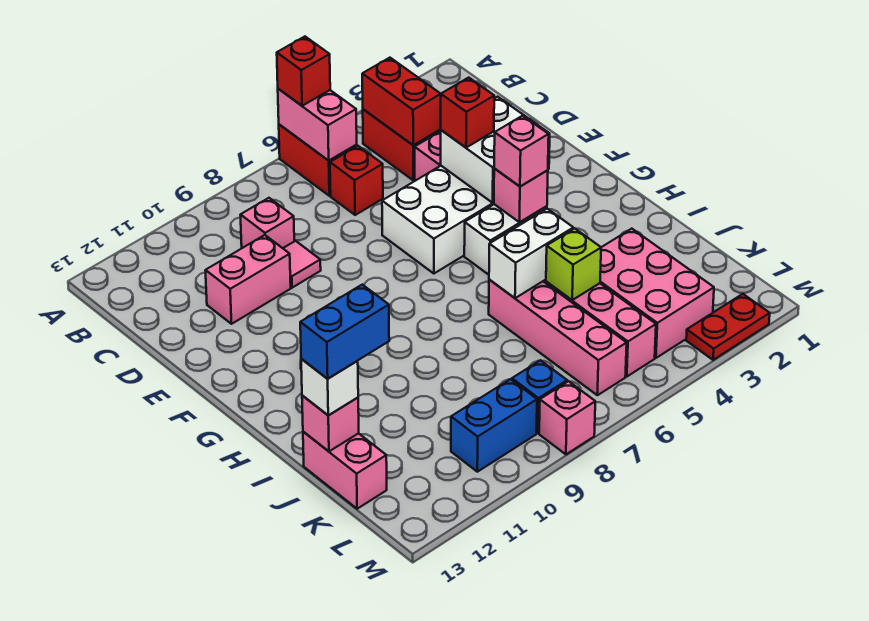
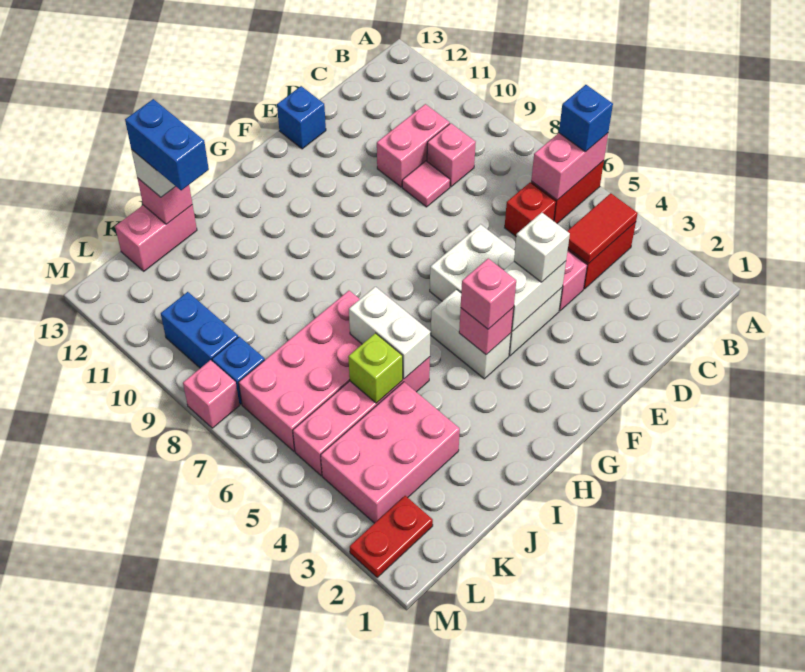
red 1x1 brick [277,37,330,106] -> blue 1x1 brick [559,85,613,152]
red 1x2 brick [362,58,441,145] -> red 1x2 tile [567,193,638,264]
pink 1x2 brick [205,235,291,324] -> pink 1x2 brick turned to [377,104,450,187]
white 2x2 brick [441,97,550,203] -> white 1x2 brick [504,261,566,331]
red 1x1 brick [441,78,494,148] -> white 1x1 brick [514,212,570,282]
none -> blue 1x1 brick [277,86,326,149]
pink 1x4 brick [489,280,627,395] -> pink 2x4 brick [239,291,362,451]
red 1x2 plate [686,294,770,360] -> red 1x2 plate turned to [350,496,433,577]

